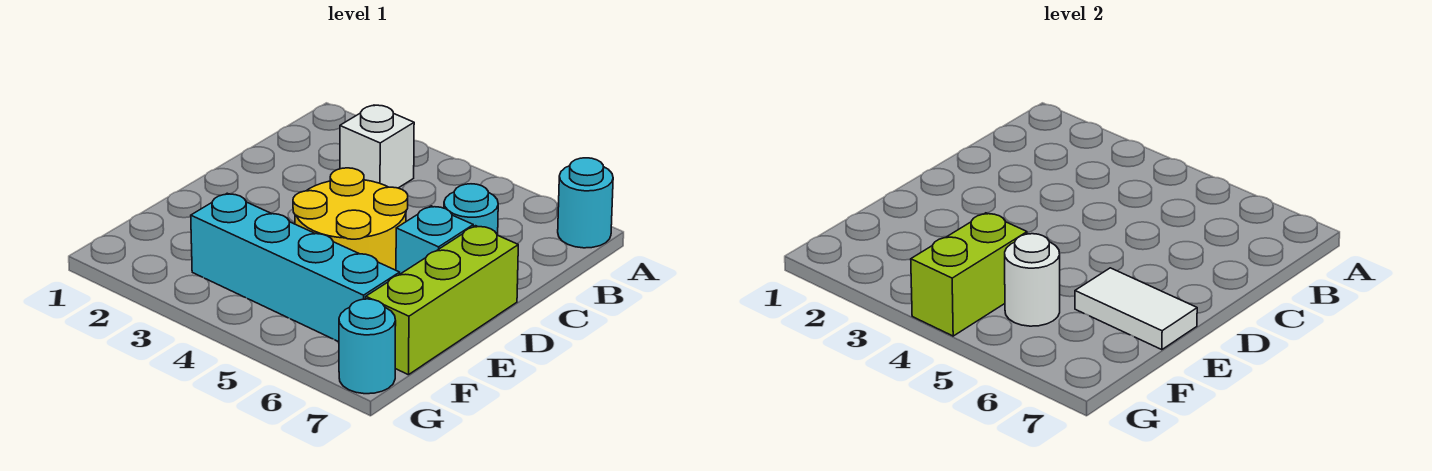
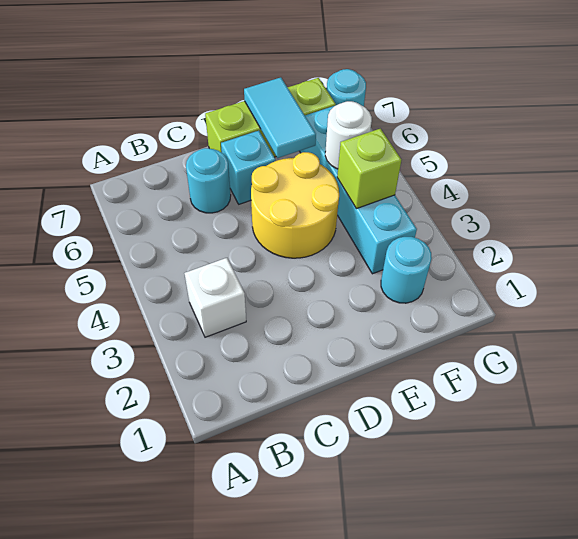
cyan 1x1 round brick [558,158,613,248] -> cyan 1x1 round brick moved to [381,237,432,303]
white 1x2 tile [1075,268,1197,350] -> cyan 1x2 tile [244,77,316,158]
lime 1x2 brick [911,213,1027,336] -> lime 1x1 brick [337,129,401,209]

